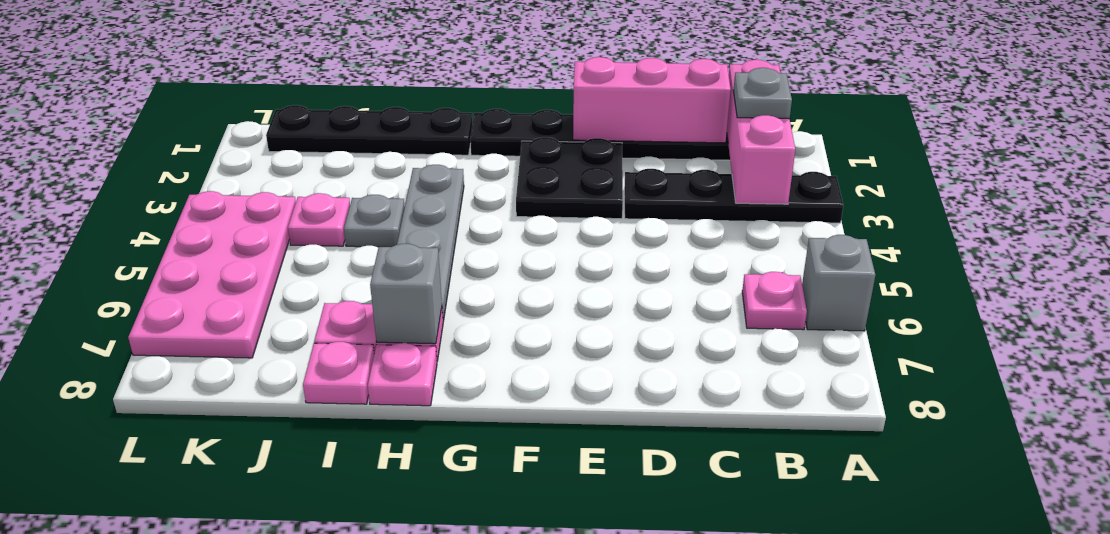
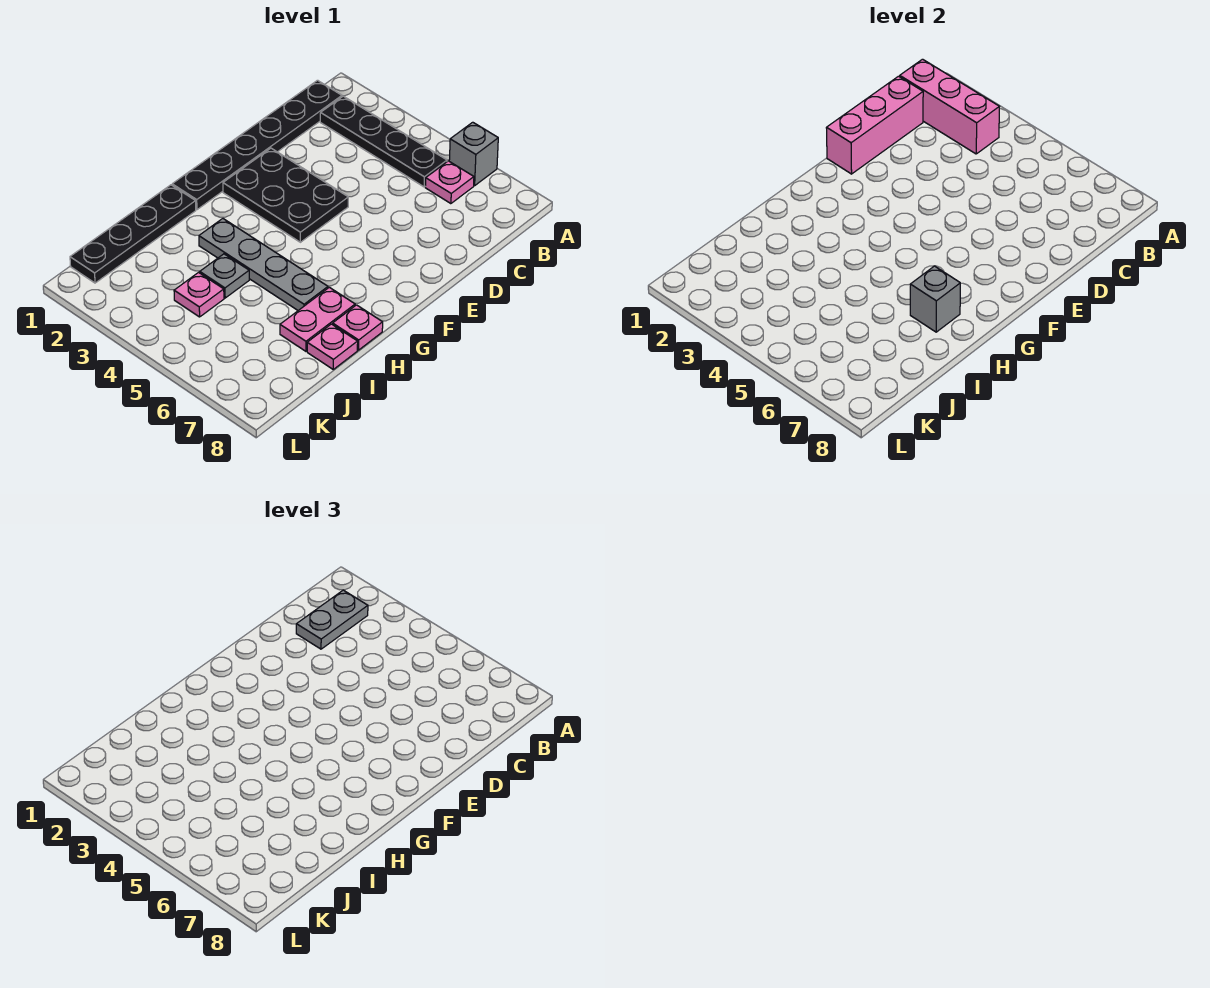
black 1x4 plate [624,169,843,223] -> black 1x4 plate turned to [320,96,447,187]
grey 1x1 plate [733,68,792,119] -> grey 1x2 plate [296,590,368,649]
black 2x2 plate [516,137,623,219] -> black 2x3 plate [223,148,348,242]
pink 2x4 plate [128,191,296,358] -> none

